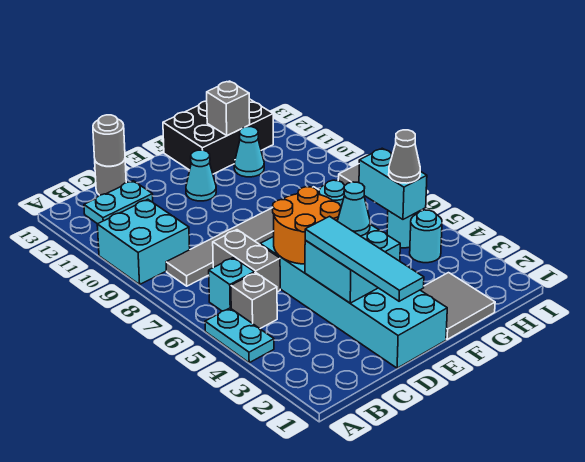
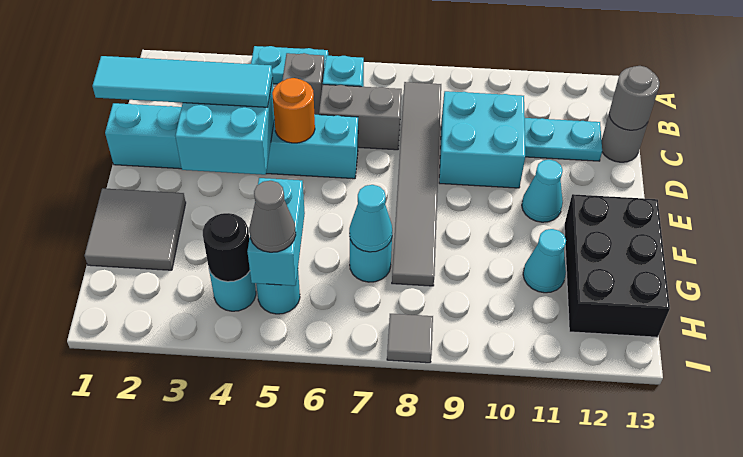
cyan 2x2 brick [97,199,190,284] -> cyan 2x2 brick moved to [439,91,525,188]
cyan 1x2 plate [84,181,153,224] -> cyan 1x2 plate turned to [525,118,602,161]
cyan 2x6 brick [260,237,447,368] -> cyan 1x6 brick [105,103,358,179]
orange 2x2 round brick [273,187,341,264] -> orange 1x1 round brick [272,78,315,143]
cyan 1x1 cone [338,182,370,236] -> cyan 1x1 cone moved to [349,185,392,252]
grey 1x1 brick [207,81,250,136] -> none
none -> black 1x1 round brick [203,213,250,282]
cyan 1x2 brick [359,148,427,219] -> cyan 1x2 brick turned to [247,178,305,286]

